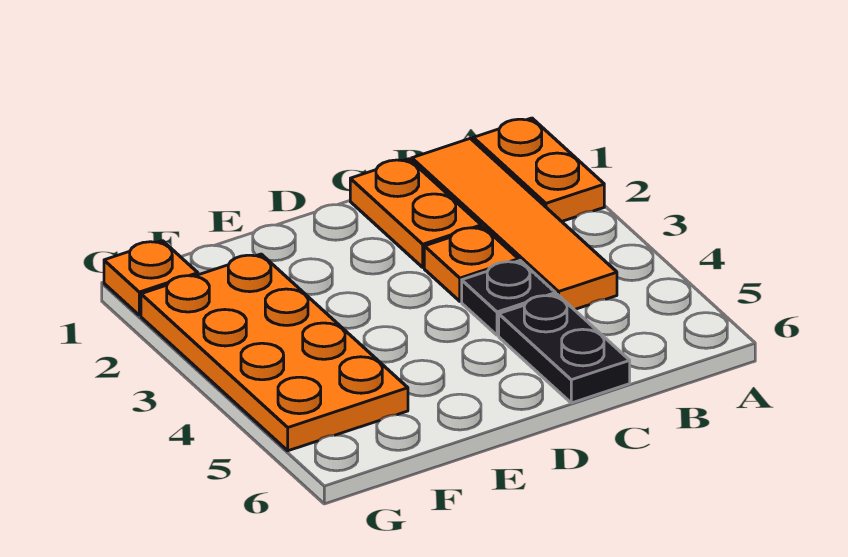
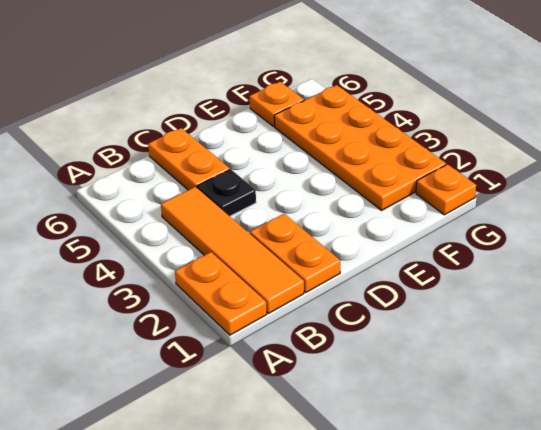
orange 1x1 plate [424,227,518,301] -> orange 1x1 plate moved to [250,82,304,127]
black 1x2 plate [499,294,630,403] -> orange 1x2 plate [148,128,230,190]

